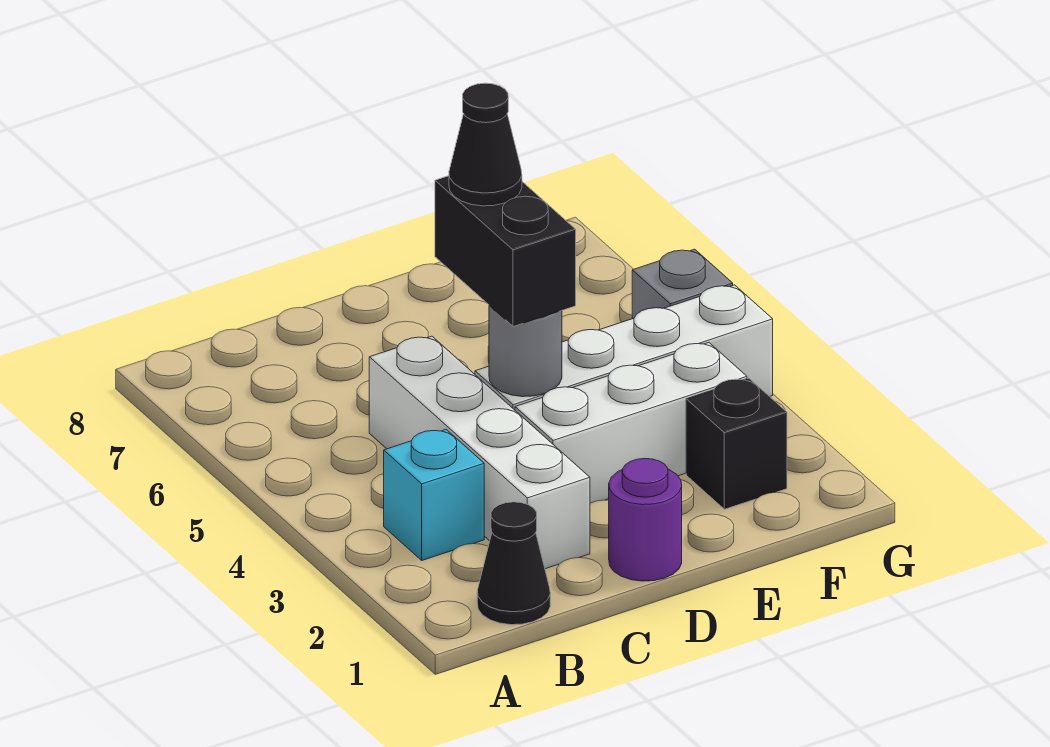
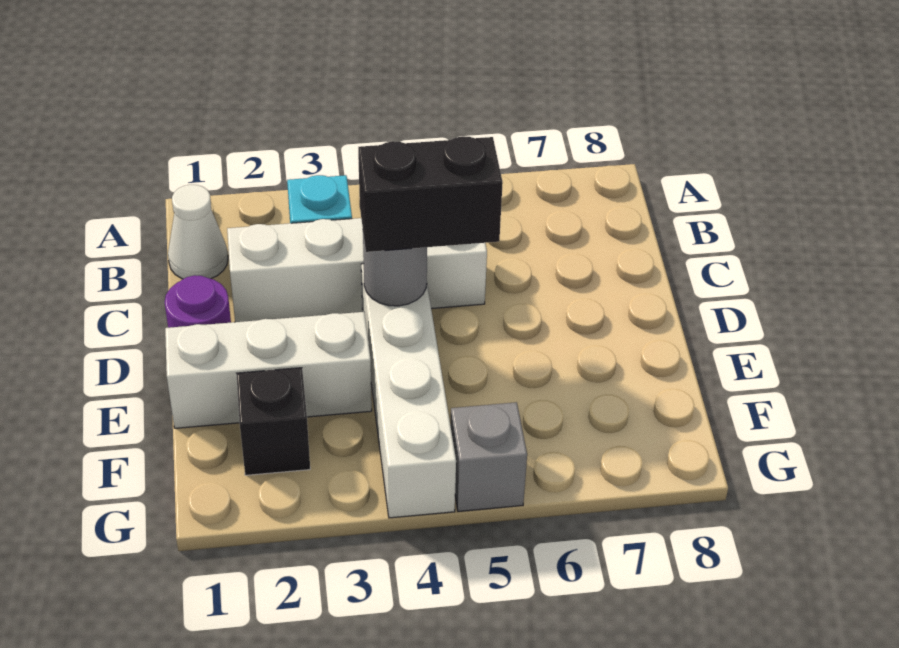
black 1x1 cone [477,502,550,625] -> white 1x1 cone [168,185,228,279]
white 1x3 brick [515,343,747,503] -> white 1x3 brick turned to [165,312,372,428]
black 1x1 cone [449,83,522,206] -> none

